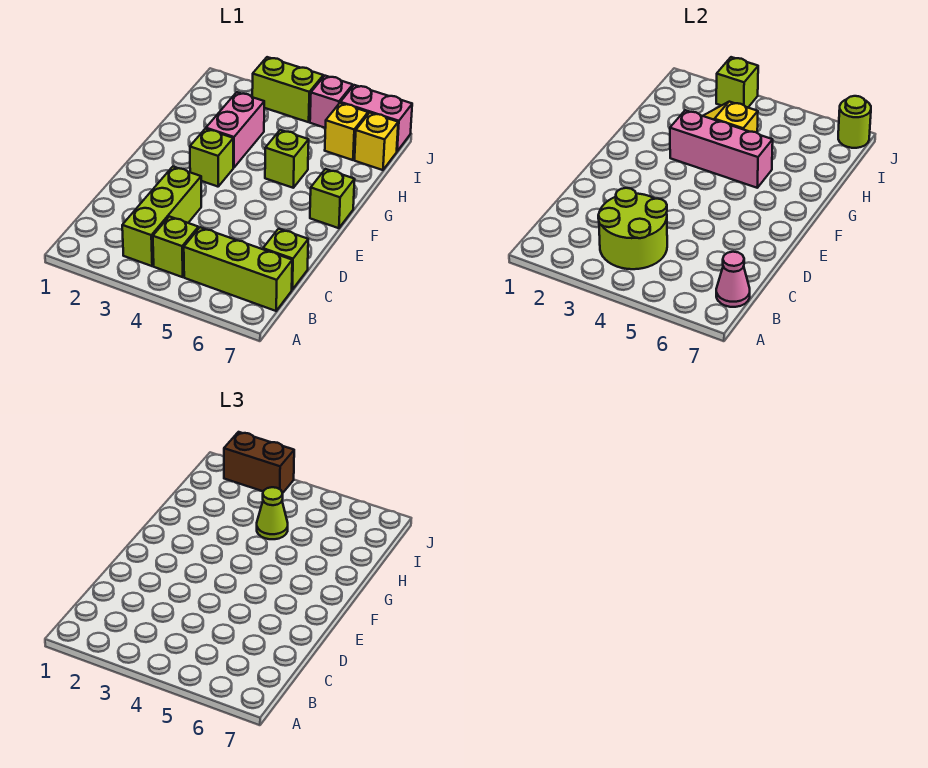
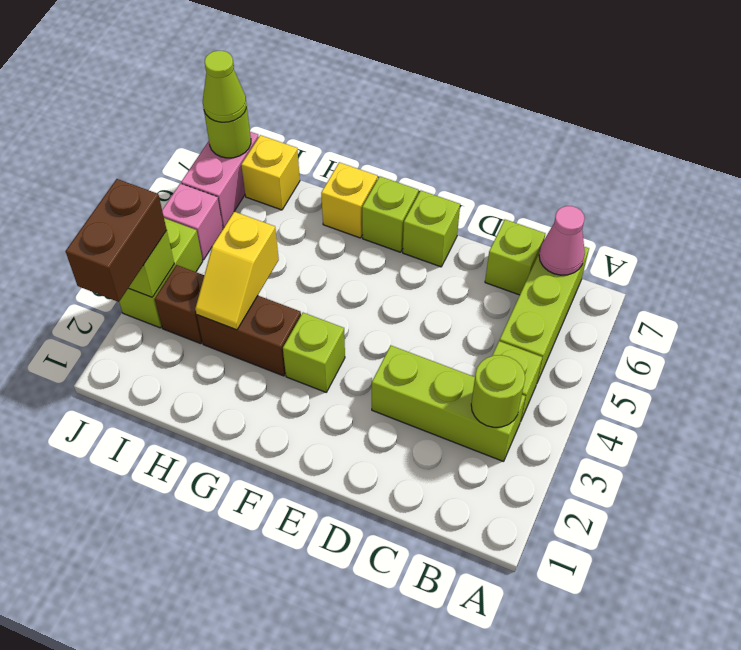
lime 2x2 round brick [598,188,667,269] -> lime 1x1 round brick [471,355,525,427]
pink 1x2 brick [206,92,264,168] -> brown 1x2 brick [197,296,301,376]
pink 1x3 brick [670,110,773,188] -> none
lime 1x1 brick [265,130,309,188] -> lime 1x1 brick moved to [403,191,460,267]
lime 1x1 cone [257,487,288,539] -> lime 1x1 cone moved to [203,51,246,122]
none -> brown 1x1 brick [155,265,204,344]
yellow 1x1 brick [325,103,368,160] -> yellow 1x1 brick moved to [321,162,378,238]

